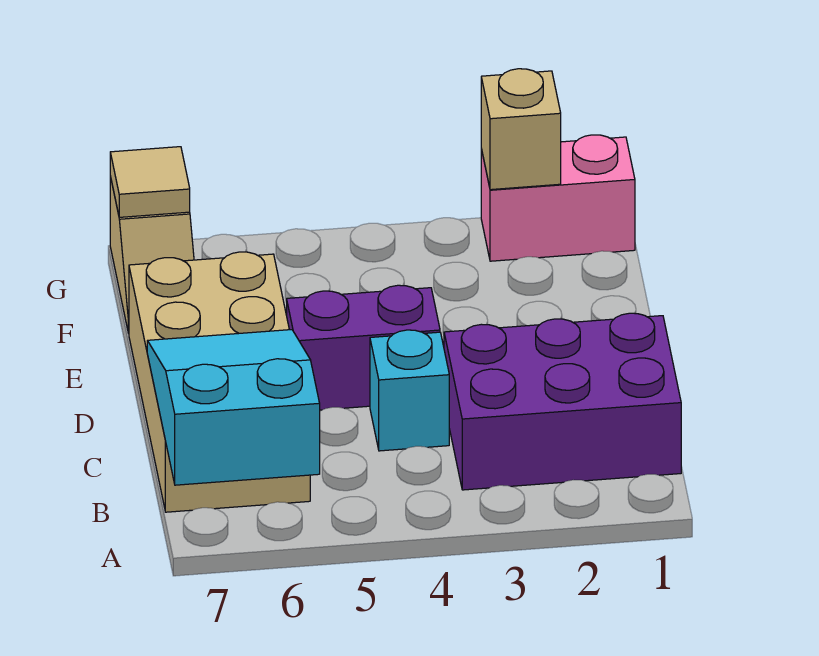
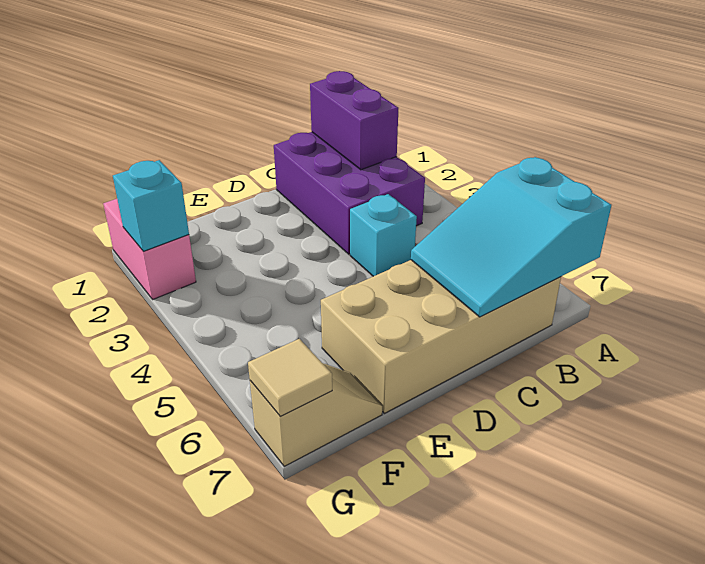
purple 1x2 brick [287,285,440,410] -> purple 1x2 brick moved to [310,71,398,170]
tan 1x1 brick [481,69,561,190] -> cyan 1x1 brick [113,160,189,251]

